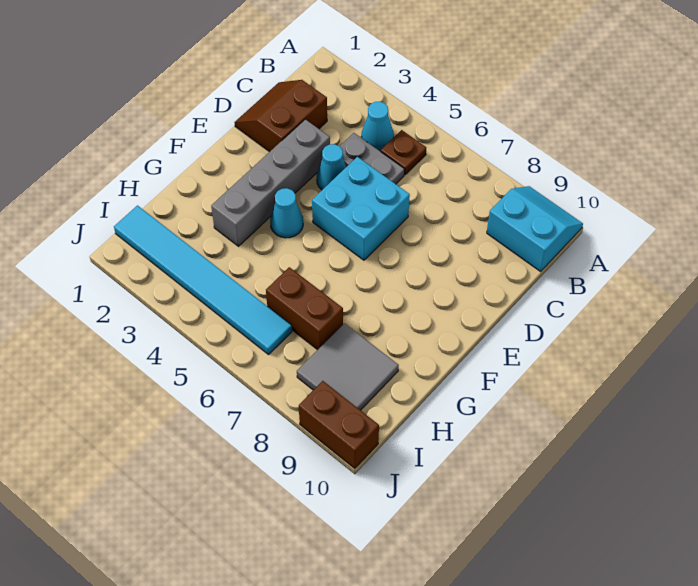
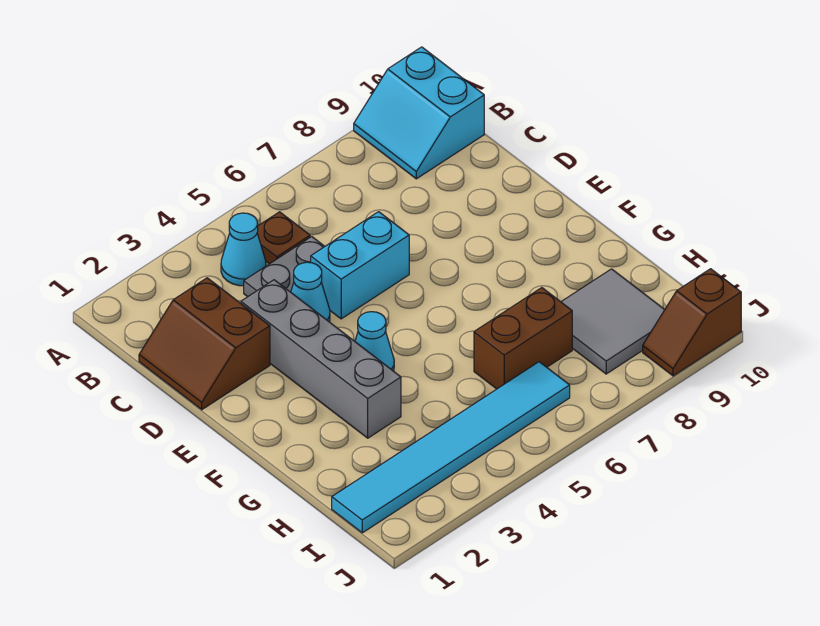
cyan 2x2 slope [487,186,583,271] -> cyan 2x2 slope turned to [354,47,484,179]
cyan 2x2 brick [312,157,410,260] -> cyan 1x2 brick [311,212,409,319]
brown 1x2 brick [299,381,379,469] -> brown 1x2 slope [643,269,741,376]

